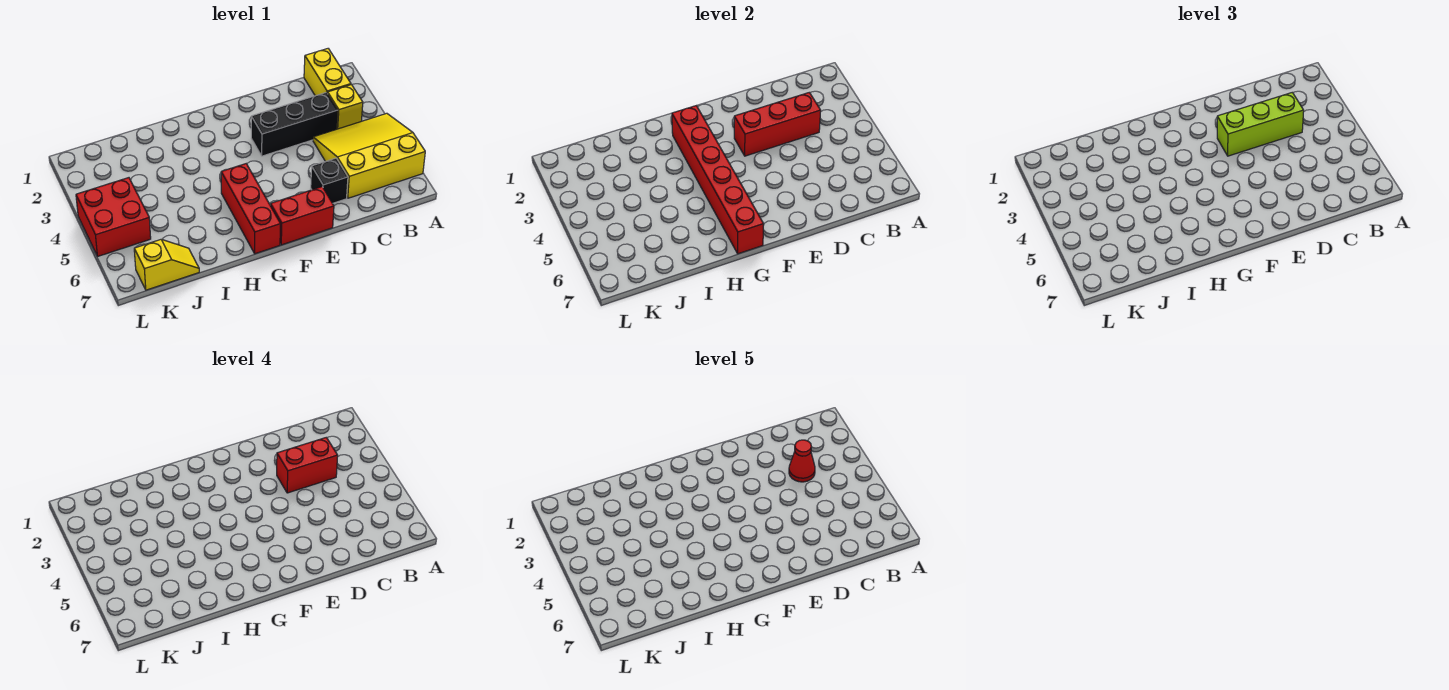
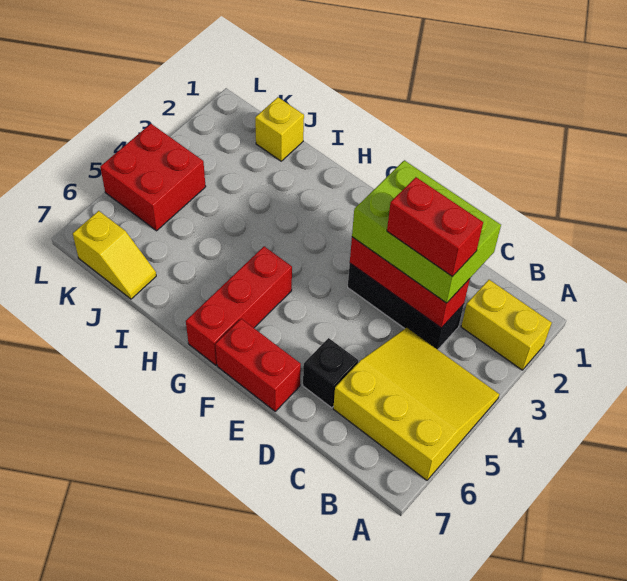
yellow 1x2 brick [304,49,351,96] -> yellow 1x2 brick turned to [461,280,552,370]
yellow 1x1 brick [328,85,363,129] -> yellow 1x1 brick moved to [255,97,304,161]
lime 1x3 brick [1217,93,1304,156] -> lime 2x3 brick [352,160,501,303]
red 1x1 cone [789,440,815,482] -> none
red 1x6 brick [672,106,764,254] -> none

